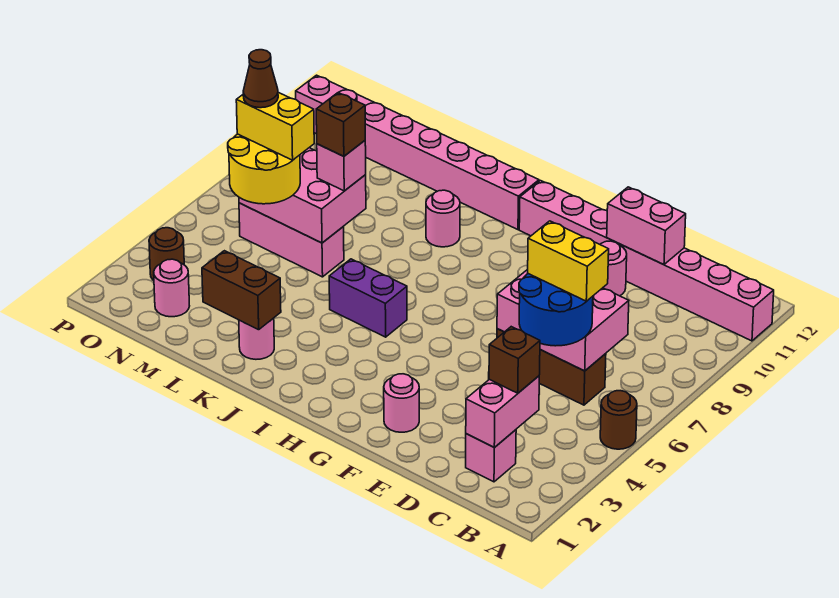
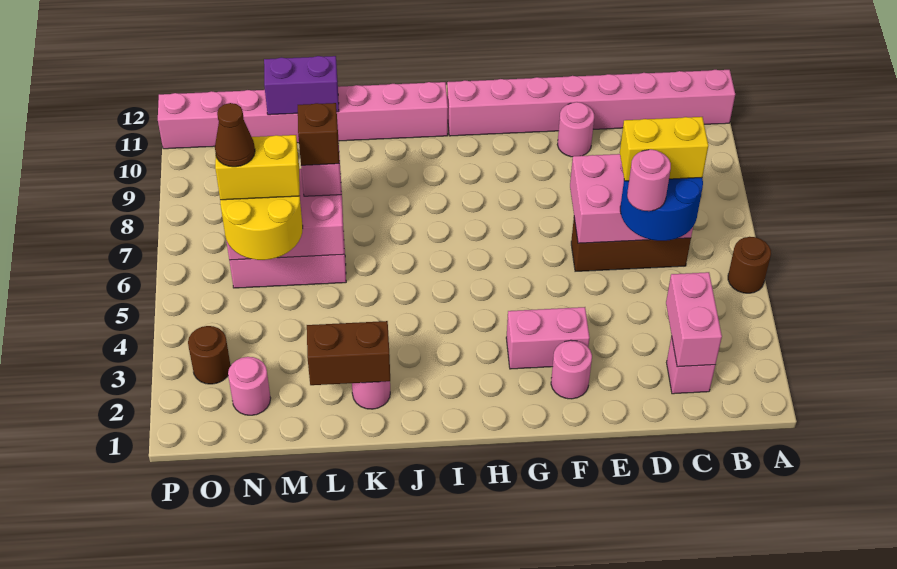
brown 1x1 brick [489,327,540,393] -> none
pink 1x2 brick [607,187,686,265] -> pink 1x2 brick moved to [506,307,590,369]
purple 1x2 brick [329,259,407,337] -> purple 1x2 brick moved to [264,56,339,115]
pink 1x1 round brick [426,190,460,247] -> pink 1x1 round brick moved to [627,149,671,211]

